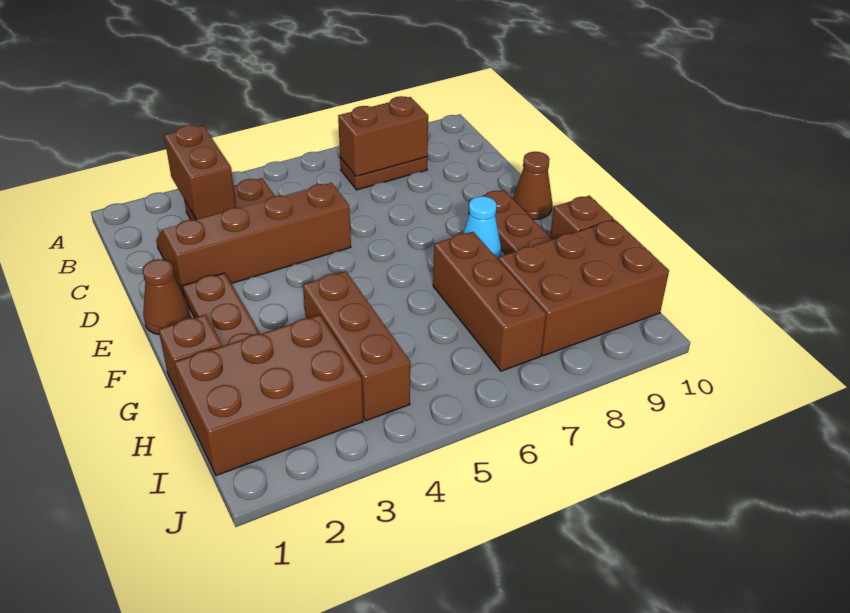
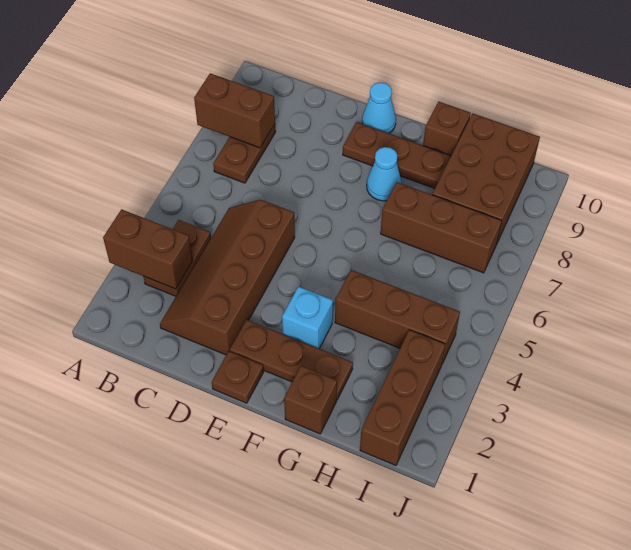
brown 1x2 brick [338,96,428,176] -> brown 1x2 brick turned to [194,73,275,148]
brown 1x1 cone [143,259,191,335] -> brown 1x1 plate [212,351,264,403]
brown 1x1 cone [513,152,552,219] -> cyan 1x1 cone [362,82,396,133]
none -> cyan 1x1 brick [282,287,333,349]
brown 2x3 brick [174,315,363,476] -> brown 1x3 brick [360,330,445,465]

